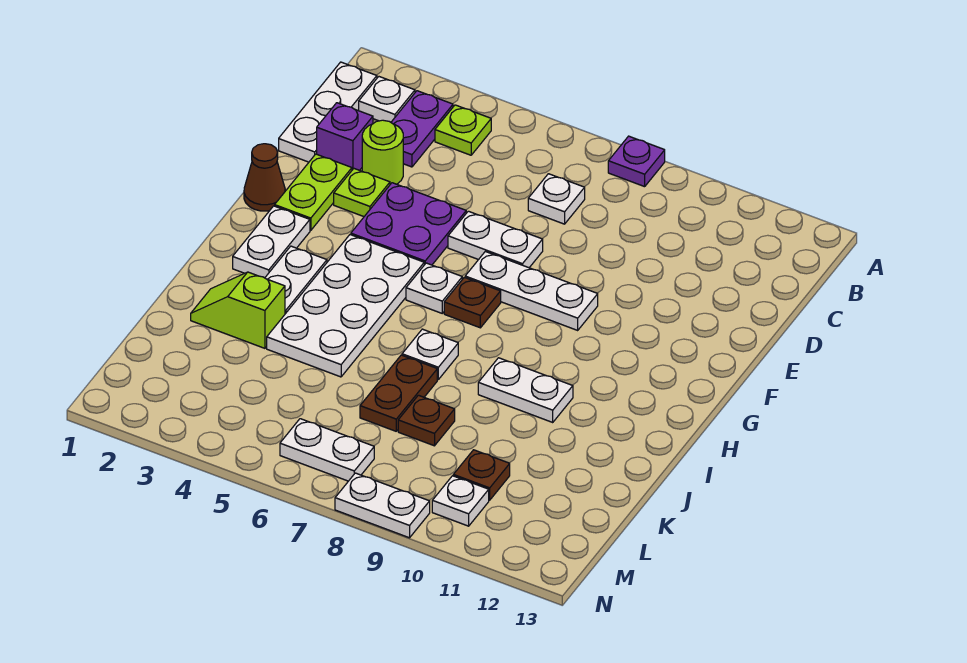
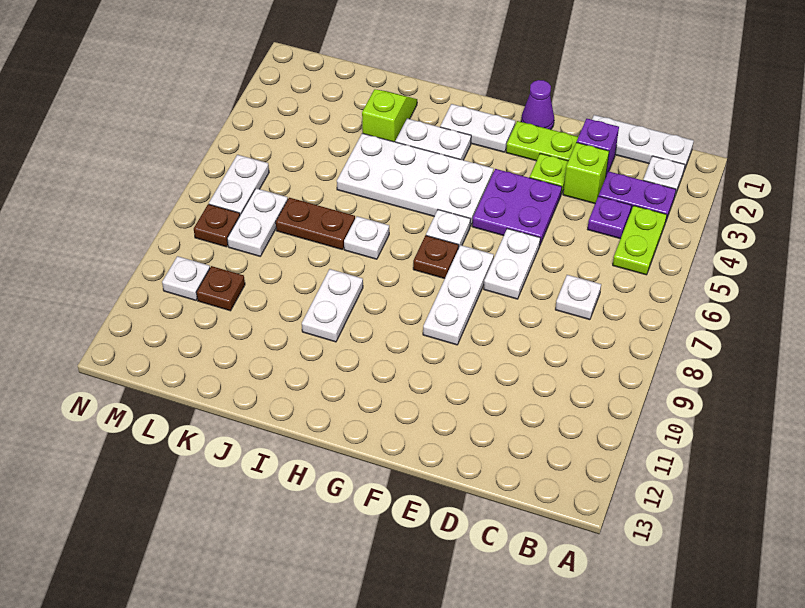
purple 1x1 plate [608,136,665,187] -> purple 1x1 plate moved to [587,196,632,239]
lime 1x1 plate [435,105,491,155] -> lime 1x2 plate [613,206,667,275]
lime 1x1 round brick [362,120,403,184] -> lime 1x1 brick [563,142,609,204]
brown 1x1 cone [244,144,285,211] -> purple 1x1 cone [521,80,554,130]
brown 1x1 plate [398,395,455,446] -> brown 1x1 plate moved to [194,204,240,247]
white 1x2 plate [335,473,430,538] -> white 1x2 plate moved to [227,188,288,256]

